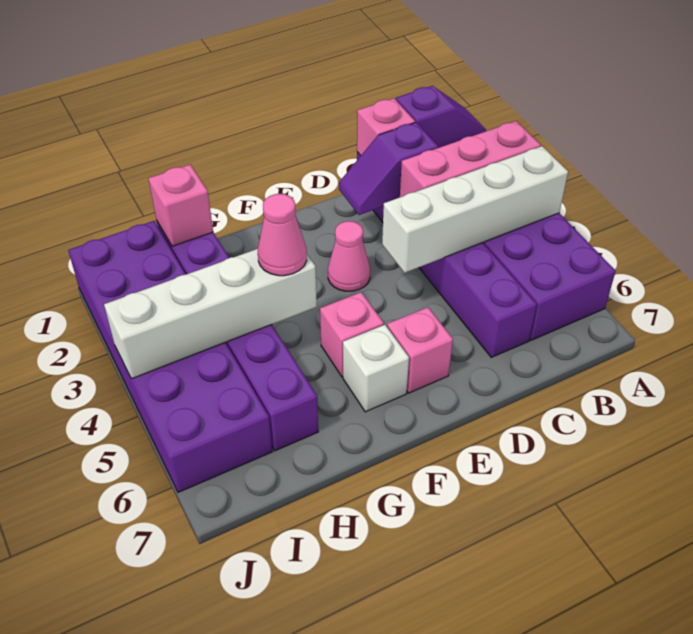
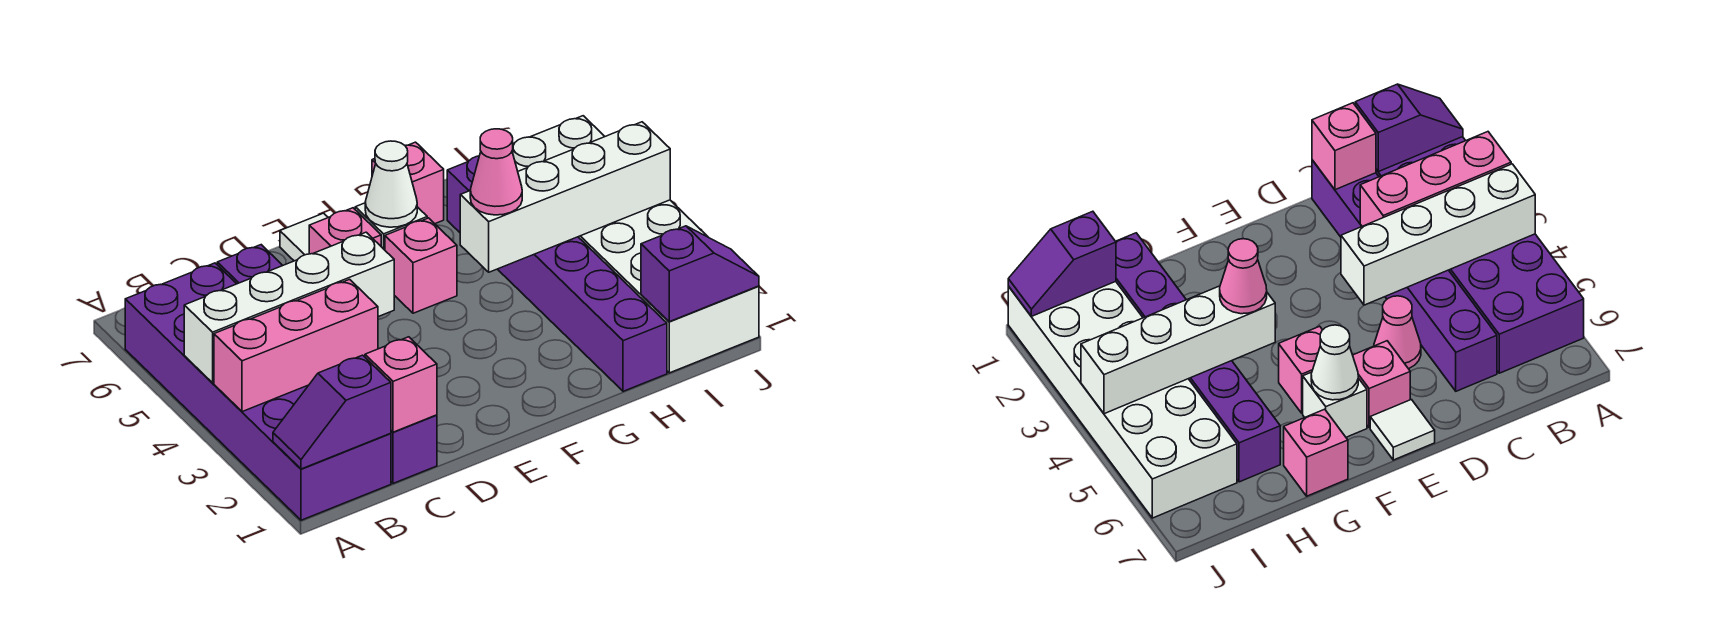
purple 1x2 slope [339,122,438,215] -> purple 1x2 slope moved to [641,226,759,322]
pink 1x1 cone [328,221,370,291] -> pink 1x1 cone moved to [1374,296,1421,369]
none -> white 1x1 tile [280,213,328,261]
none -> white 1x1 cone [365,141,417,227]
pink 1x1 brick [148,165,213,246] -> pink 1x1 brick moved to [372,142,444,224]
purple 2x6 brick [68,221,272,492] -> white 2x6 brick [512,116,759,373]

